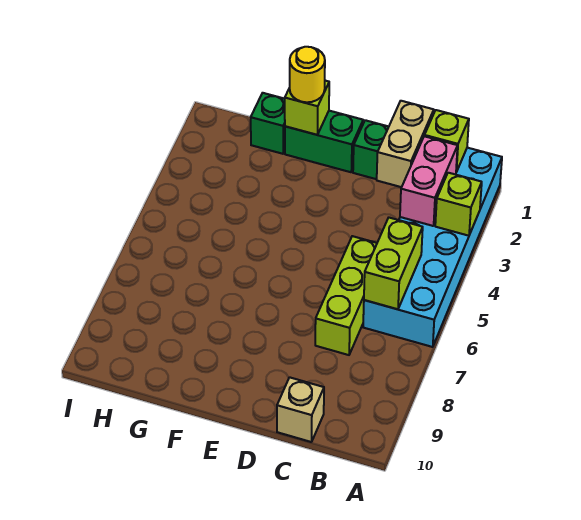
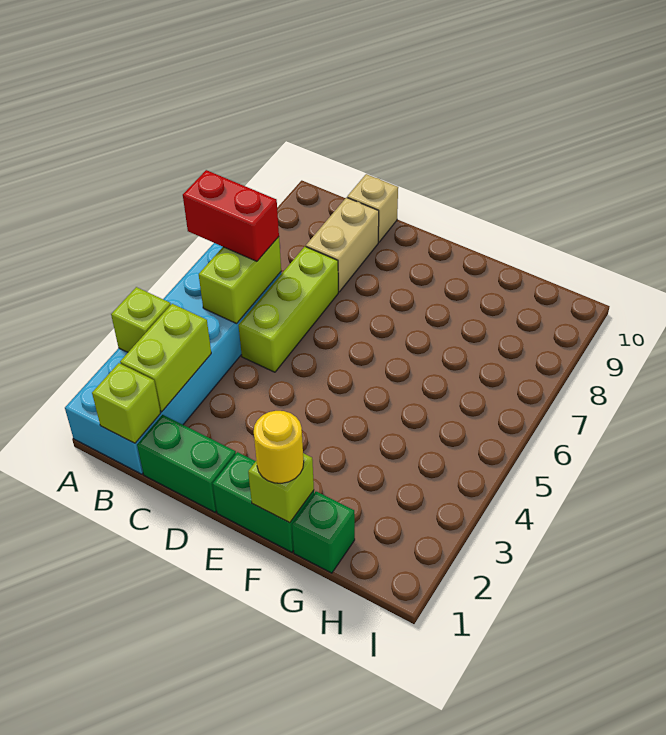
none -> red 1x2 brick [183,170,279,261]
pink 1x2 brick [400,136,458,226] -> lime 1x2 brick [120,304,211,412]
tan 1x2 brick [377,101,434,187] -> tan 1x2 brick moved to [306,197,379,292]

